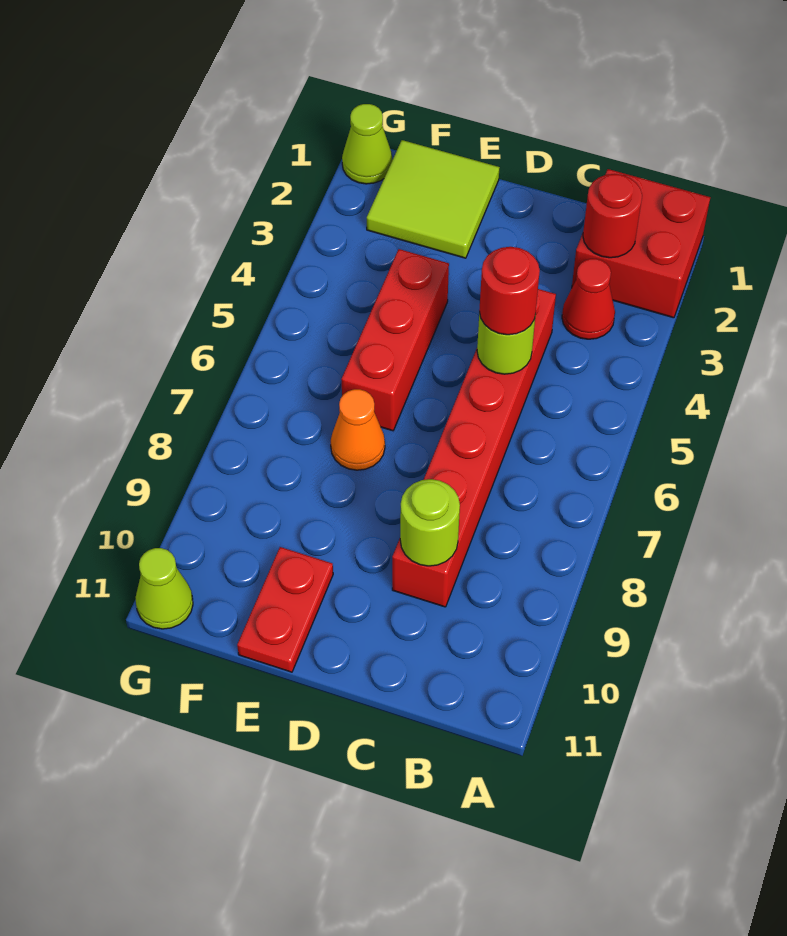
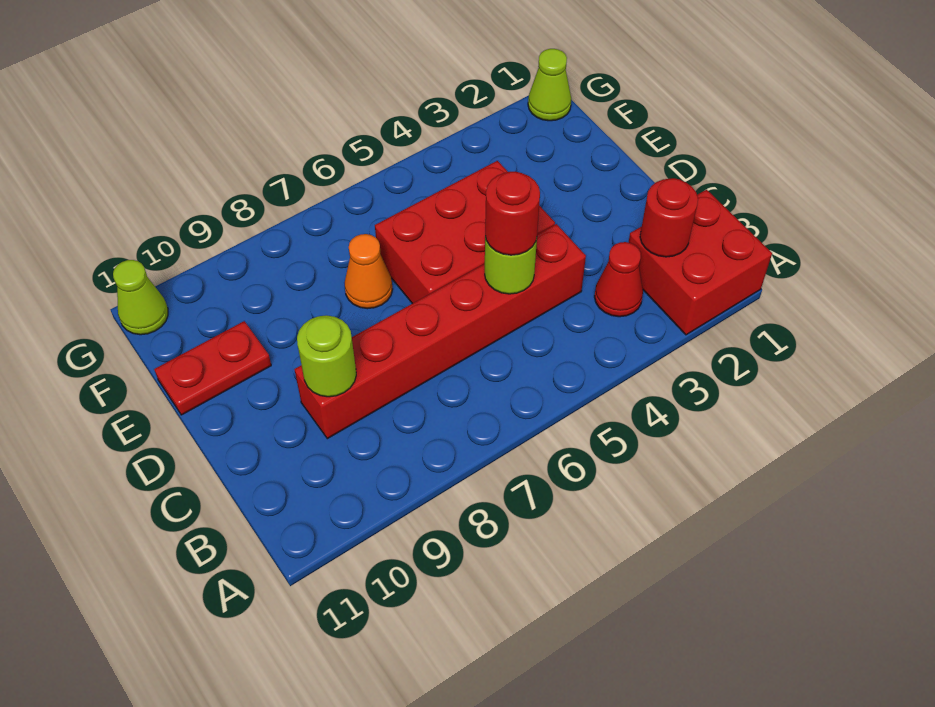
lime 2x2 tile [367,140,500,258] -> none
red 1x3 brick [341,249,449,431] -> red 2x3 brick [375,161,555,304]

